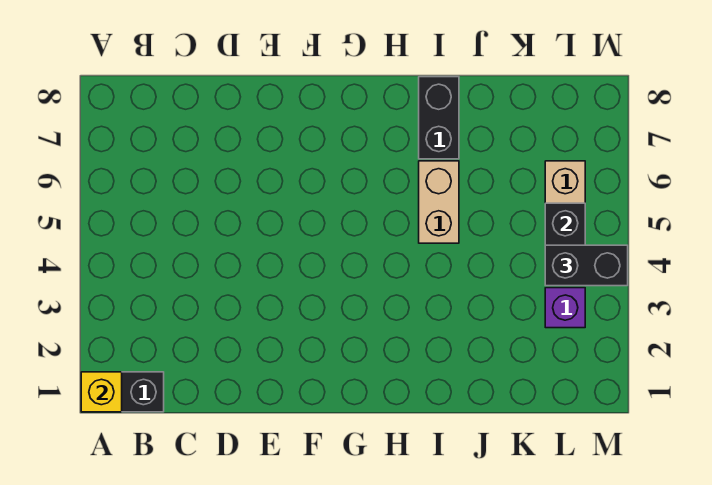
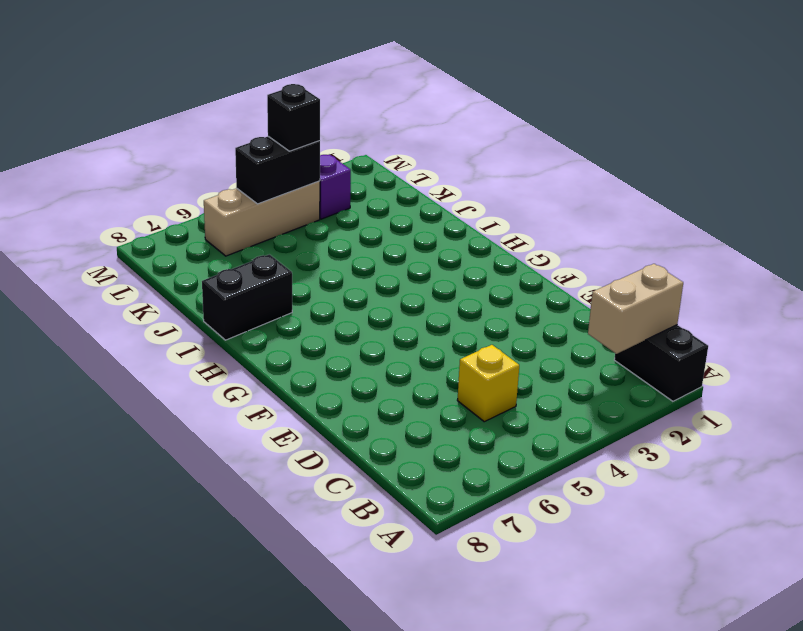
yellow 1x1 brick [81,372,122,412] -> yellow 1x1 brick moved to [457,345,519,422]
tan 1x2 brick [419,161,459,243] -> tan 1x2 brick moved to [588,264,683,354]
black 1x2 brick [545,245,628,286] -> black 1x1 brick [267,84,320,151]

